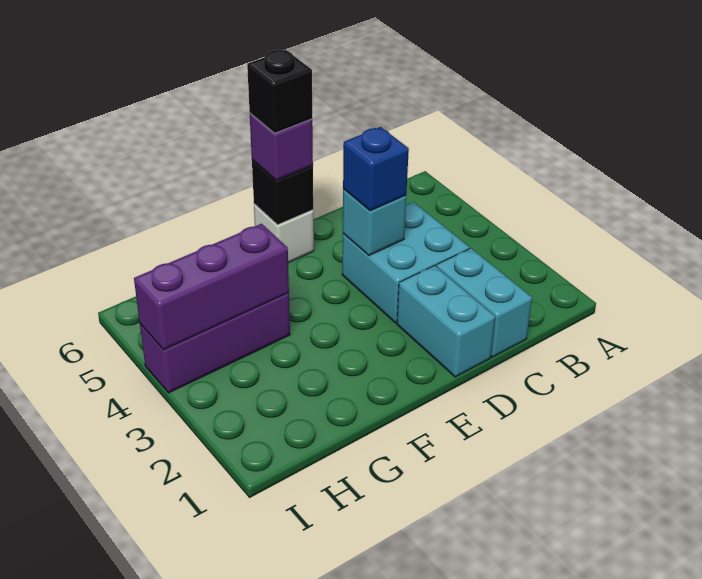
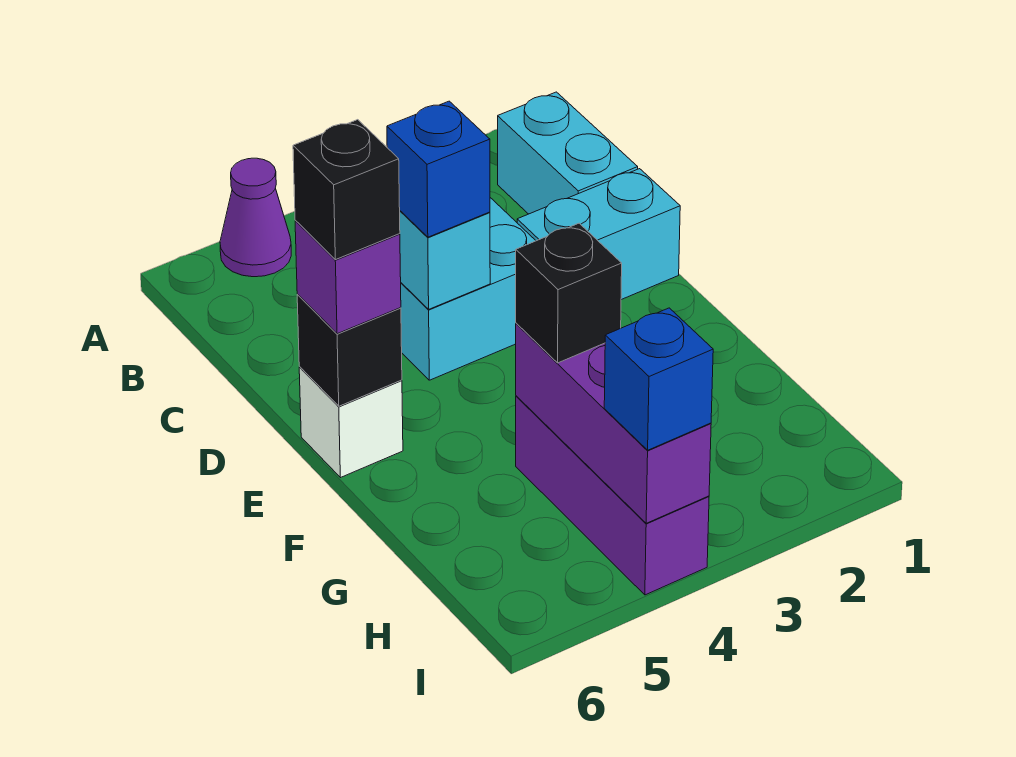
none -> purple 1x1 cone [220,158,291,277]
cyan 1x2 brick [436,248,532,357] -> cyan 1x2 brick turned to [498,92,638,214]
none -> black 1x1 brick [516,223,622,363]
none -> blue 1x1 brick [604,308,713,450]

